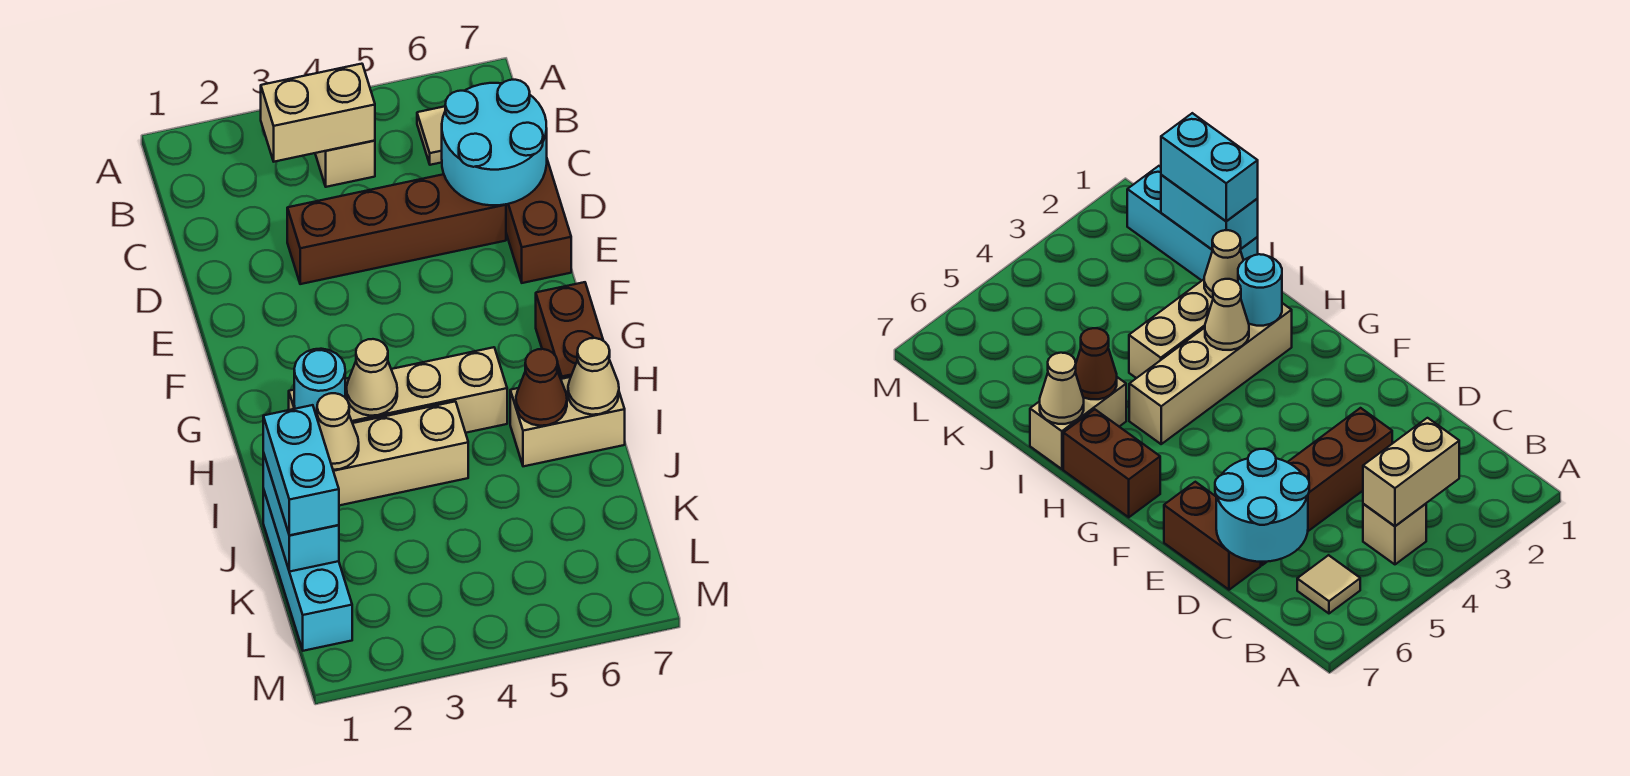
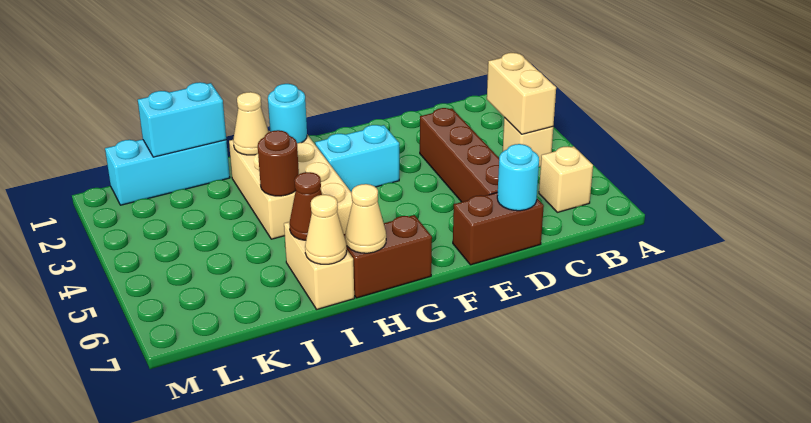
tan 1x1 tile [417,106,445,165] -> tan 1x1 brick [539,146,593,212]
cyan 2x2 round brick [442,80,547,205] -> cyan 1x1 round brick [497,144,539,211]
tan 1x1 cone [346,339,397,416] -> tan 1x1 cone moved to [345,184,386,253]
none -> brown 1x1 round brick [258,130,299,196]
cyan 1x2 brick [263,405,339,535] -> cyan 1x2 brick moved to [315,125,399,192]

